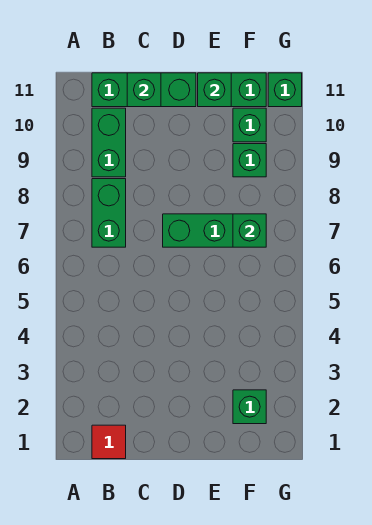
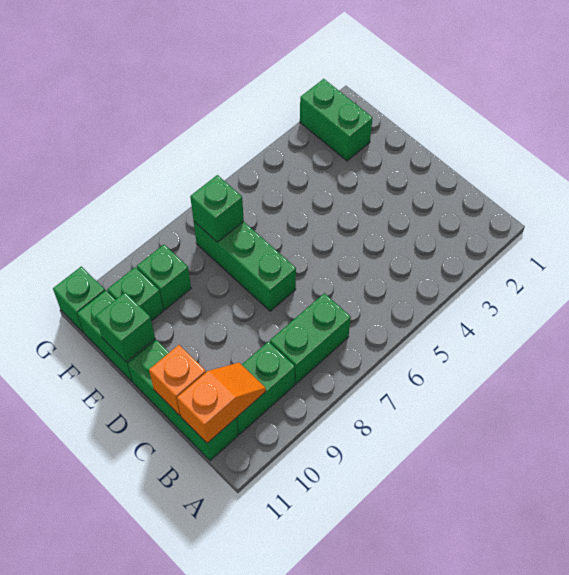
red 1x1 tile [92,425,126,459] -> none
none -> orange 1x2 slope [177,363,266,443]
green 1x1 brick [127,73,161,107] -> orange 1x1 brick [149,345,206,416]
green 1x1 brick [233,390,266,424] -> green 1x2 brick [300,79,373,161]

